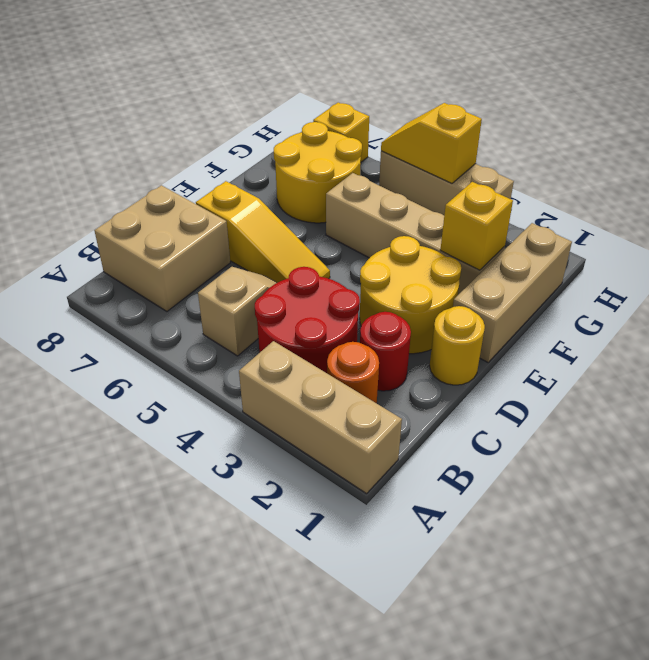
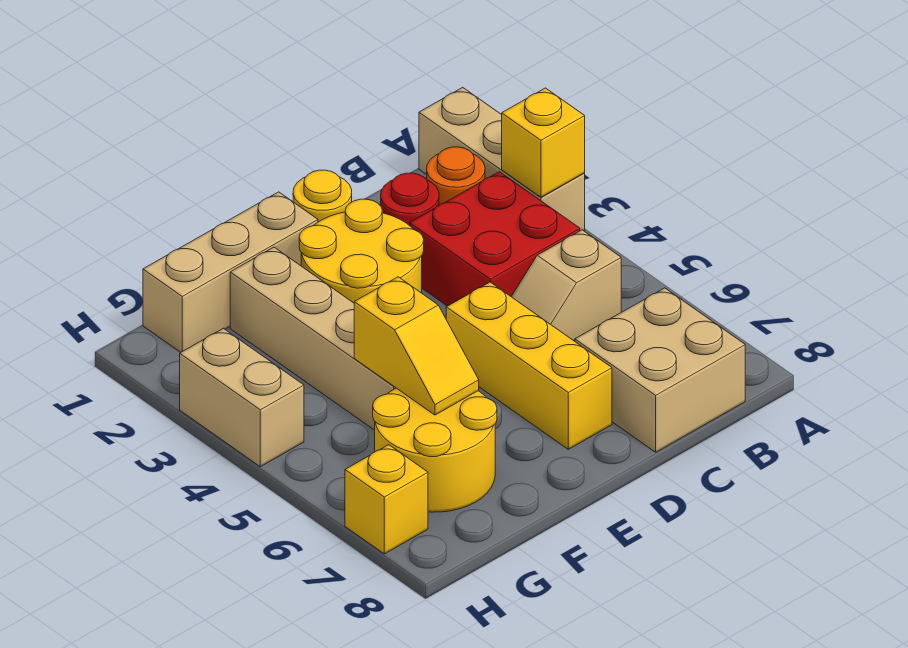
red 2x2 round brick [255,267,360,373] -> red 2x2 brick [410,172,580,306]
yellow 1x3 slope [196,181,330,283] -> yellow 1x3 brick [446,282,612,449]
yellow 1x1 brick [440,182,513,270] -> yellow 1x1 brick moved to [502,88,585,197]
tan 1x3 brick [379,151,514,215] -> tan 1x2 brick [180,328,304,467]
yellow 1x2 slope [381,103,482,183] -> yellow 1x2 slope moved to [354,277,479,415]

